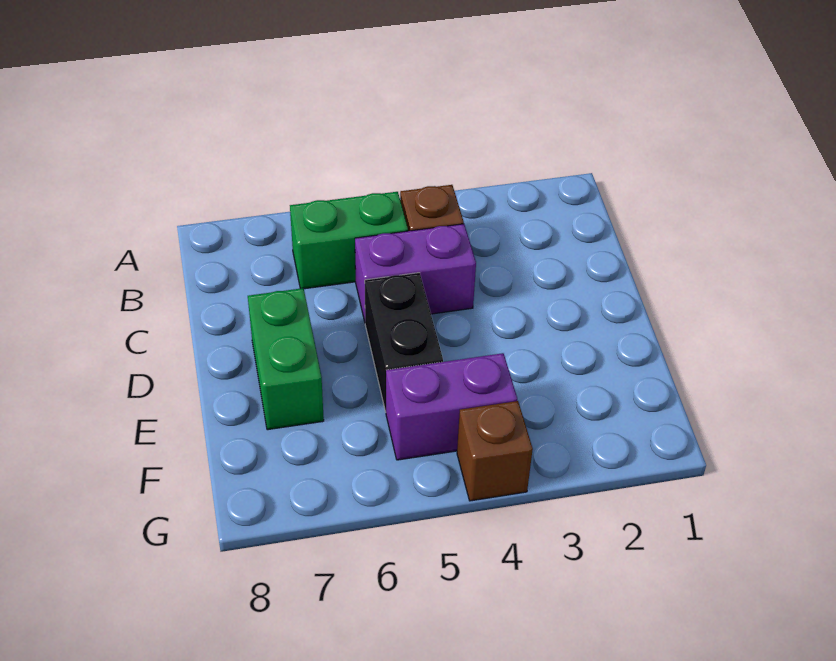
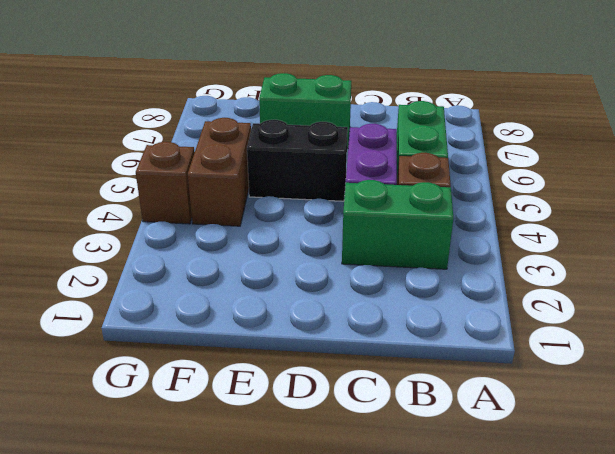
none -> green 1x2 brick [342,180,453,269]
purple 1x2 brick [386,353,517,460] -> brown 1x2 brick [188,118,251,226]

